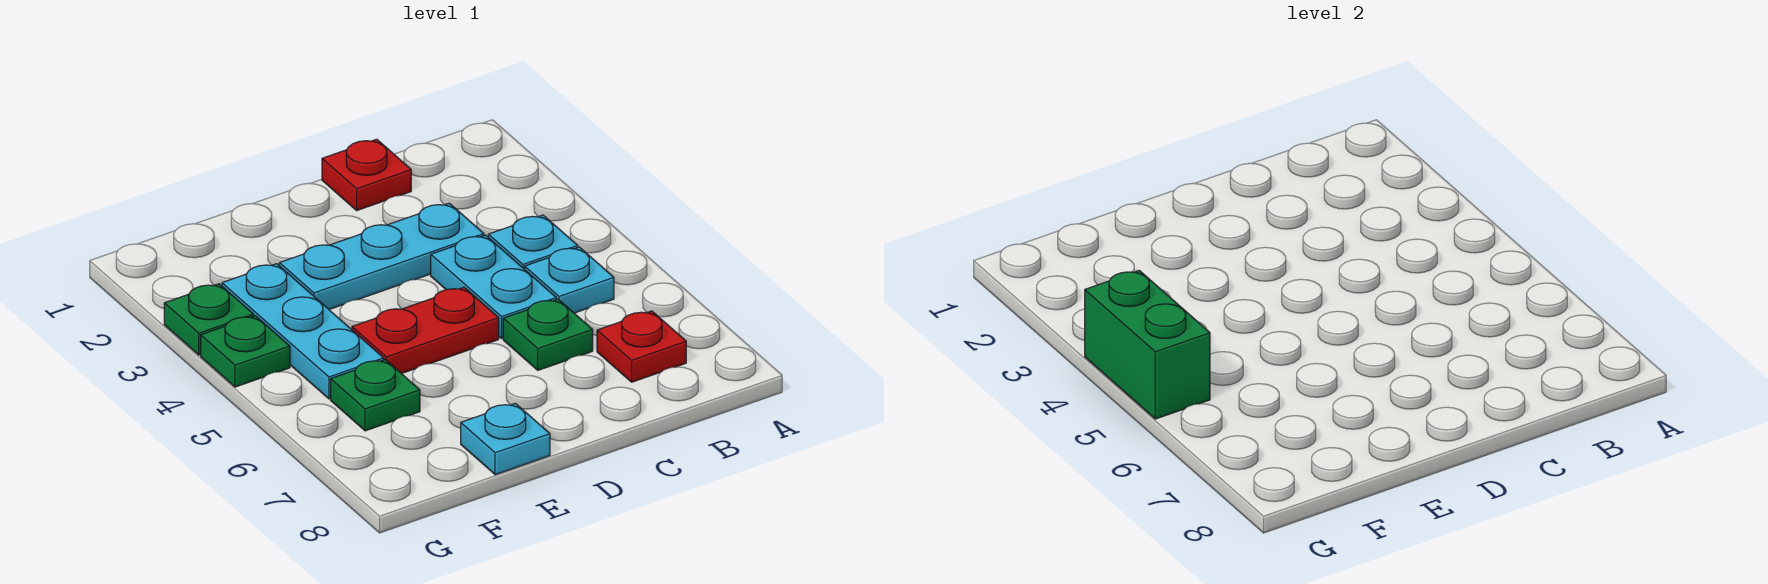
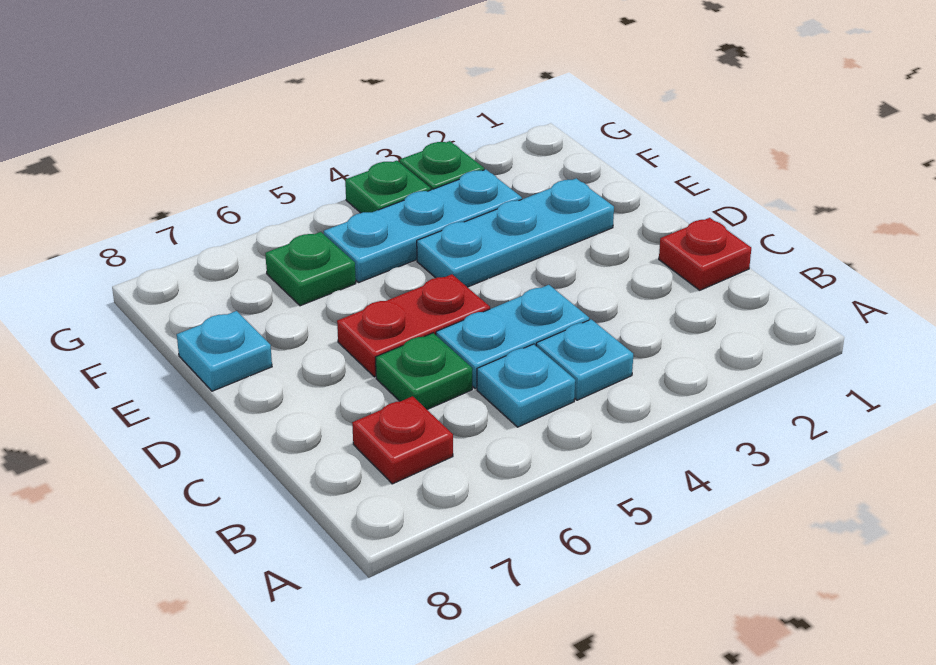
cyan 1x3 plate [279,203,484,310] -> cyan 1x3 plate turned to [417,178,614,287]
red 1x2 plate [352,287,499,374] -> red 1x2 plate turned to [337,274,490,377]
green 1x2 brick [1085,271,1210,419] -> none

